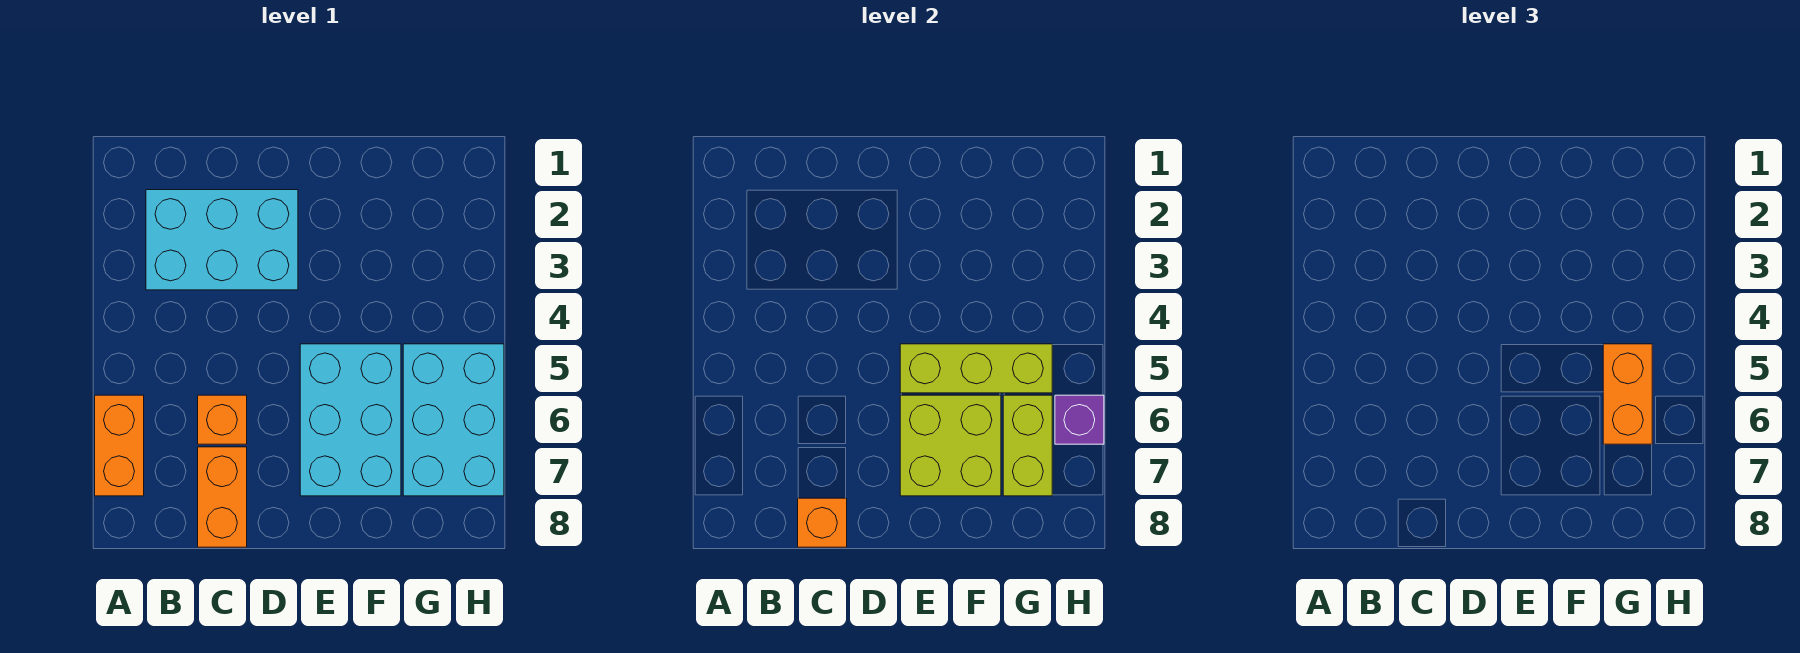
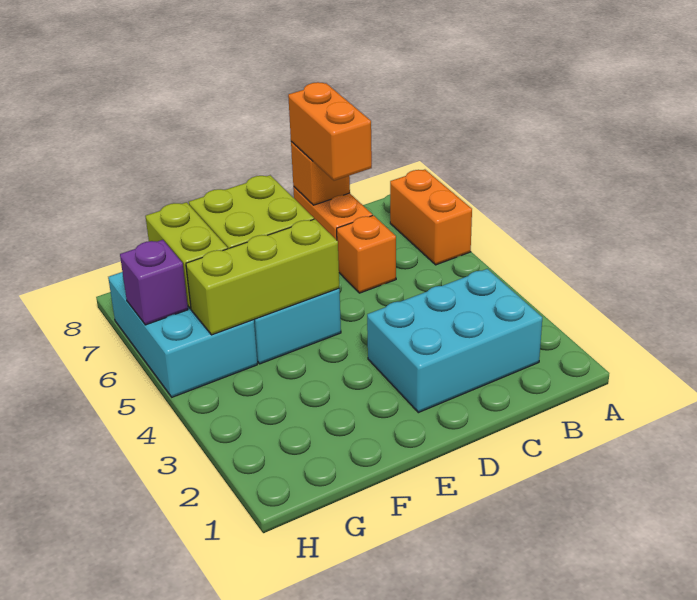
orange 1x2 brick [1603,344,1652,444] -> orange 1x2 brick moved to [288,82,372,181]

